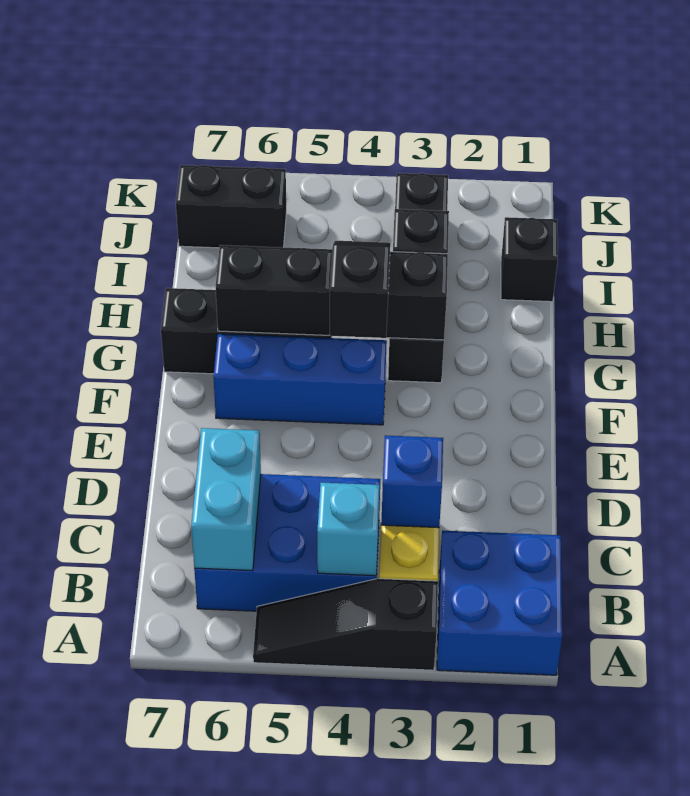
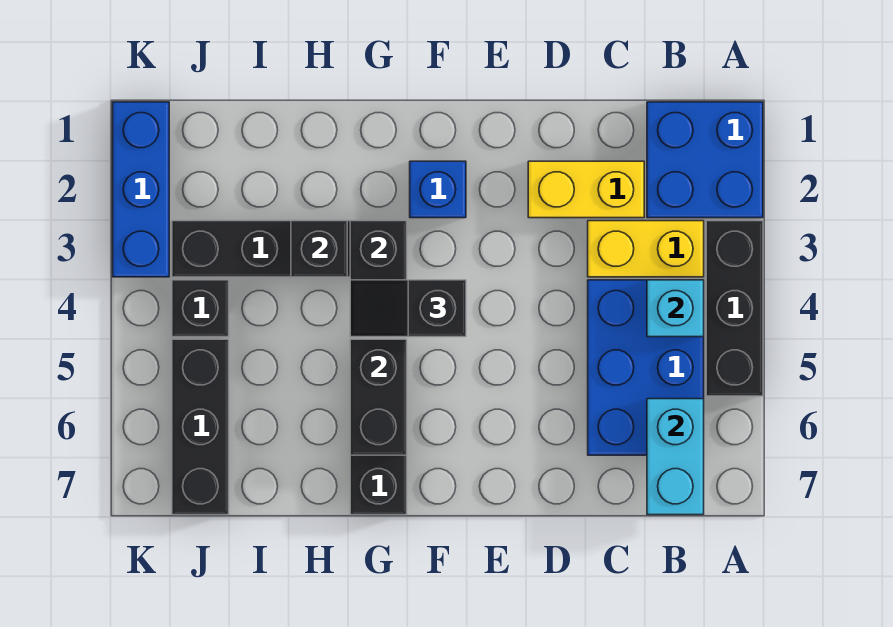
black 1x3 slope [253,579,438,670] -> black 1x3 brick [706,221,763,396]
cyan 1x2 brick [191,428,261,571] -> cyan 1x2 brick turned to [647,399,704,515]
none -> yellow 1x2 brick [528,161,644,218]
blue 1x1 brick [381,435,443,528] -> blue 1x1 brick moved to [410,161,466,218]
blue 1x3 brick [213,334,387,425] -> blue 1x3 brick moved to [113,102,169,277]
black 1x1 brick [501,217,558,302] -> black 1x1 brick moved to [172,280,229,337]
black 1x2 brick [176,165,286,248] -> black 1x3 brick [172,339,229,515]

